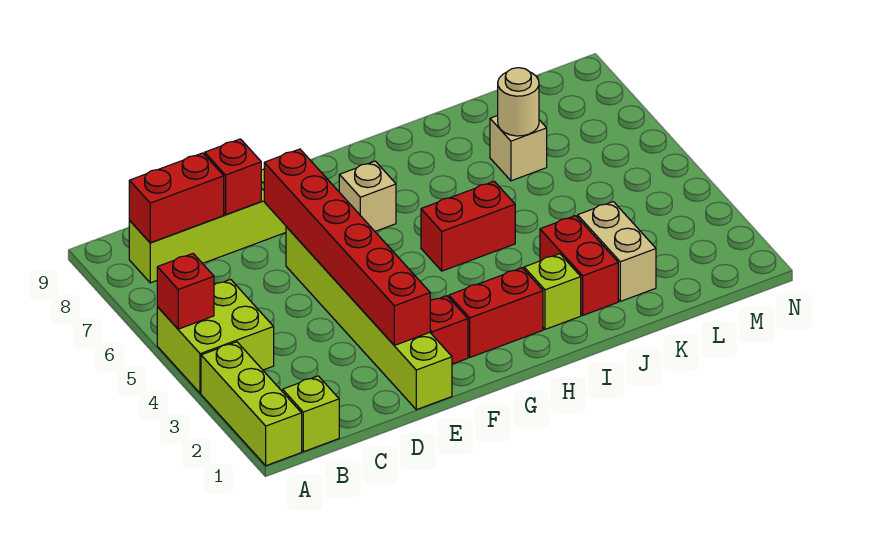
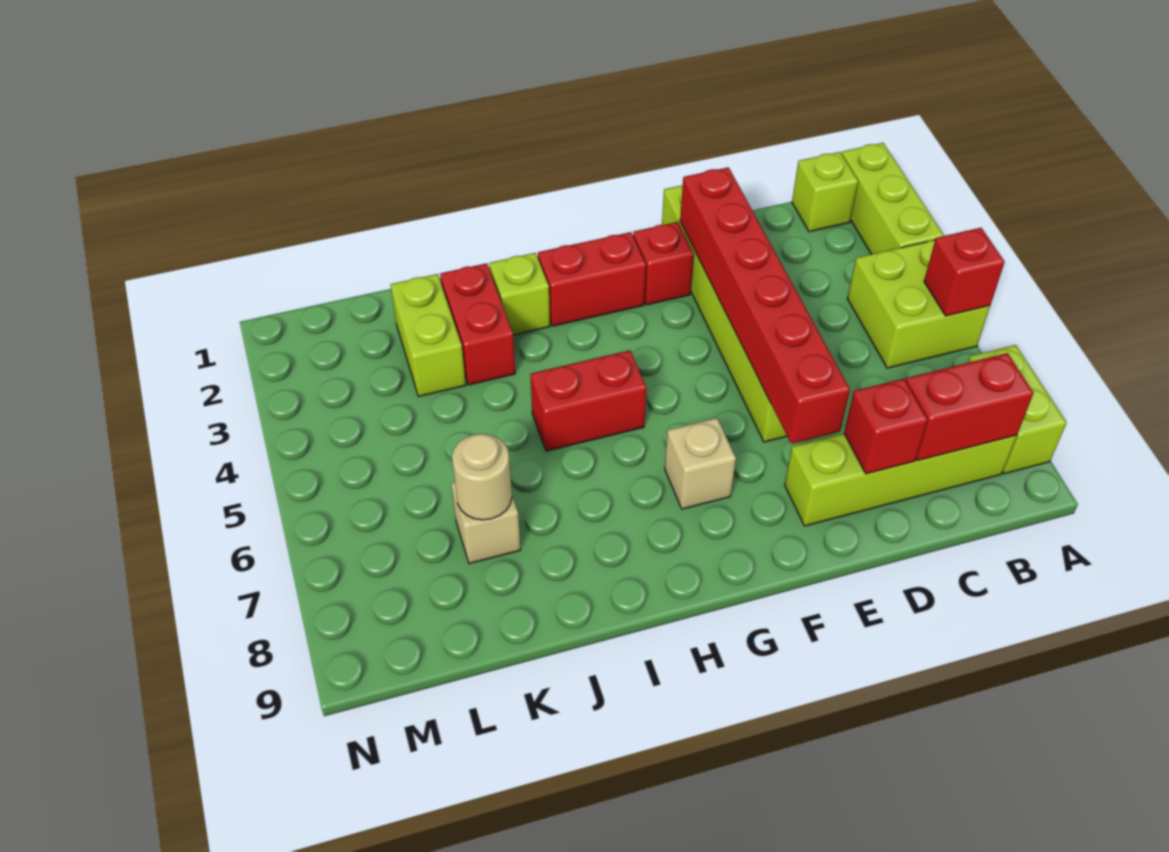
none -> lime 1x2 brick [968,345,1067,474]
tan 1x2 brick [578,202,656,301] -> lime 1x2 brick [390,274,466,397]

